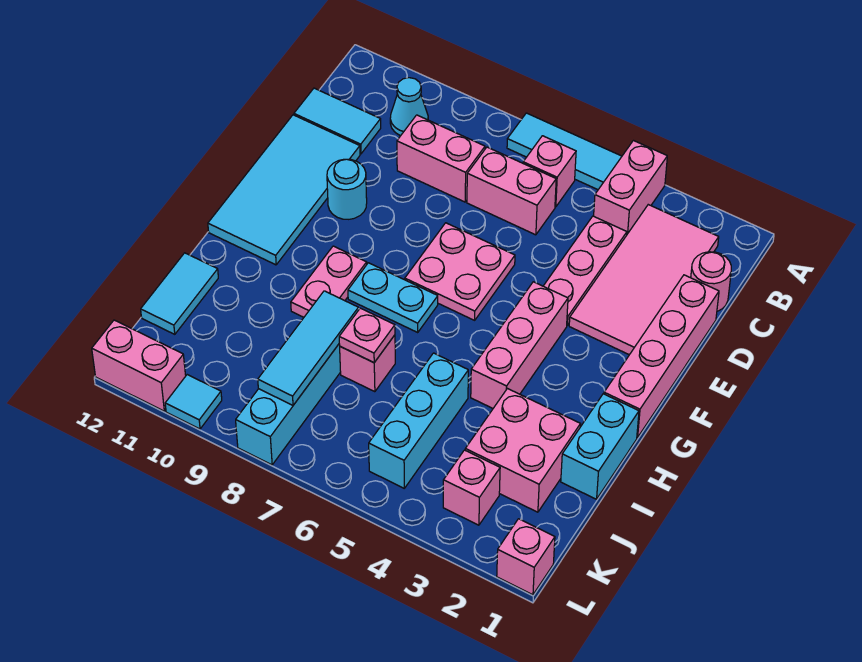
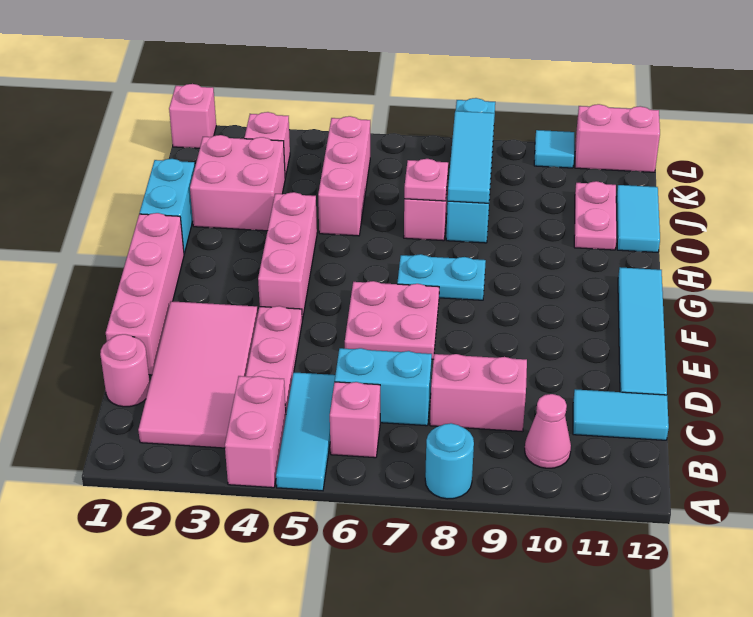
cyan 1x3 tile [507,113,622,190] -> cyan 1x3 tile turned to [276,372,335,491]
cyan 1x1 cone [390,78,428,136] -> pink 1x1 cone [525,394,571,468]
pink 1x2 brick [467,147,556,235] -> cyan 1x2 brick [335,348,432,426]
cyan 2x4 tile [208,115,360,265] -> cyan 1x4 tile [618,267,667,395]
cyan 1x1 round brick [327,159,367,219] -> cyan 1x1 round brick moved to [425,423,474,499]
pink 1x2 plate [291,246,367,317] -> pink 1x2 plate moved to [574,181,617,250]
cyan 1x3 brick [369,353,468,488] -> pink 1x3 brick [318,116,370,236]

